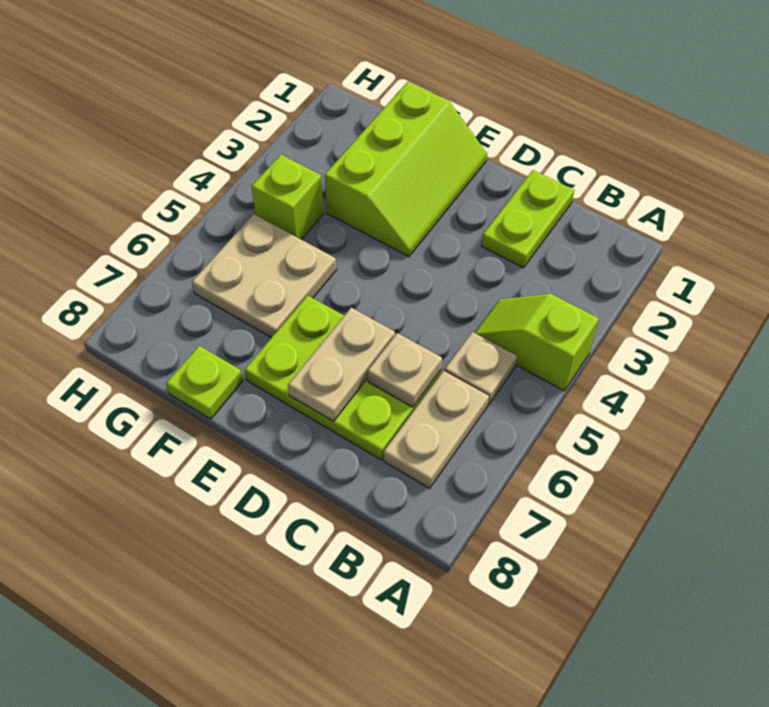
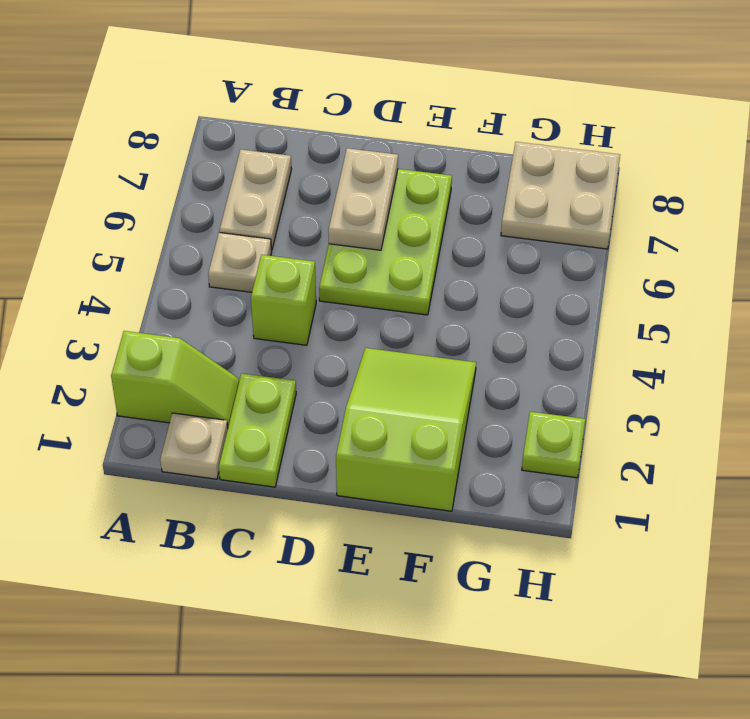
lime 1x2 slope [475,294,599,391] -> lime 1x2 slope moved to [111,331,239,426]
lime 2x3 plate [245,295,441,460] -> lime 2x3 plate turned to [319,169,452,315]
tan 1x1 plate [368,333,442,407] -> tan 1x1 plate moved to [160,413,228,479]
lime 2x3 slope [325,82,487,257] -> lime 2x3 slope turned to [336,348,476,511]
tan 2x2 plate [192,214,336,338] -> tan 2x2 plate moved to [501,142,620,249]
lime 1x1 plate [166,346,243,419] -> lime 1x1 plate moved to [522,412,585,478]
lime 1x1 brick [251,155,324,240] -> lime 1x1 brick moved to [251,255,316,345]

